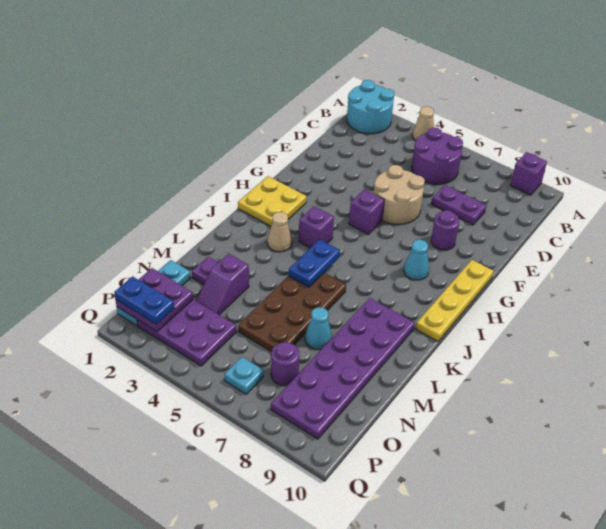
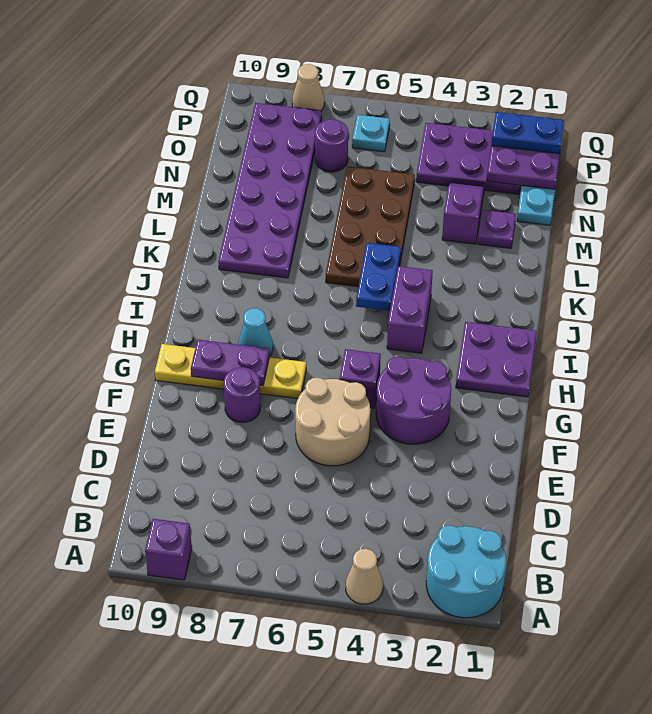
purple 2x2 round brick [412,127,463,184] -> purple 2x2 round brick moved to [376,357,451,444]
purple 1x2 plate [431,185,486,225] -> purple 1x2 plate moved to [191,340,269,386]
yellow 1x4 plate [416,260,494,341] -> yellow 1x4 plate turned to [155,344,306,399]
yellow 2x2 plate [238,176,307,226] -> purple 2x2 plate [456,322,537,397]
purple 1x1 brick [299,206,334,248] -> purple 1x2 brick [387,266,433,353]
tan 1x1 cone [267,212,292,252] -> tan 1x1 cone moved to [292,64,324,111]
cyan 1x1 cone [305,307,332,350] -> none

